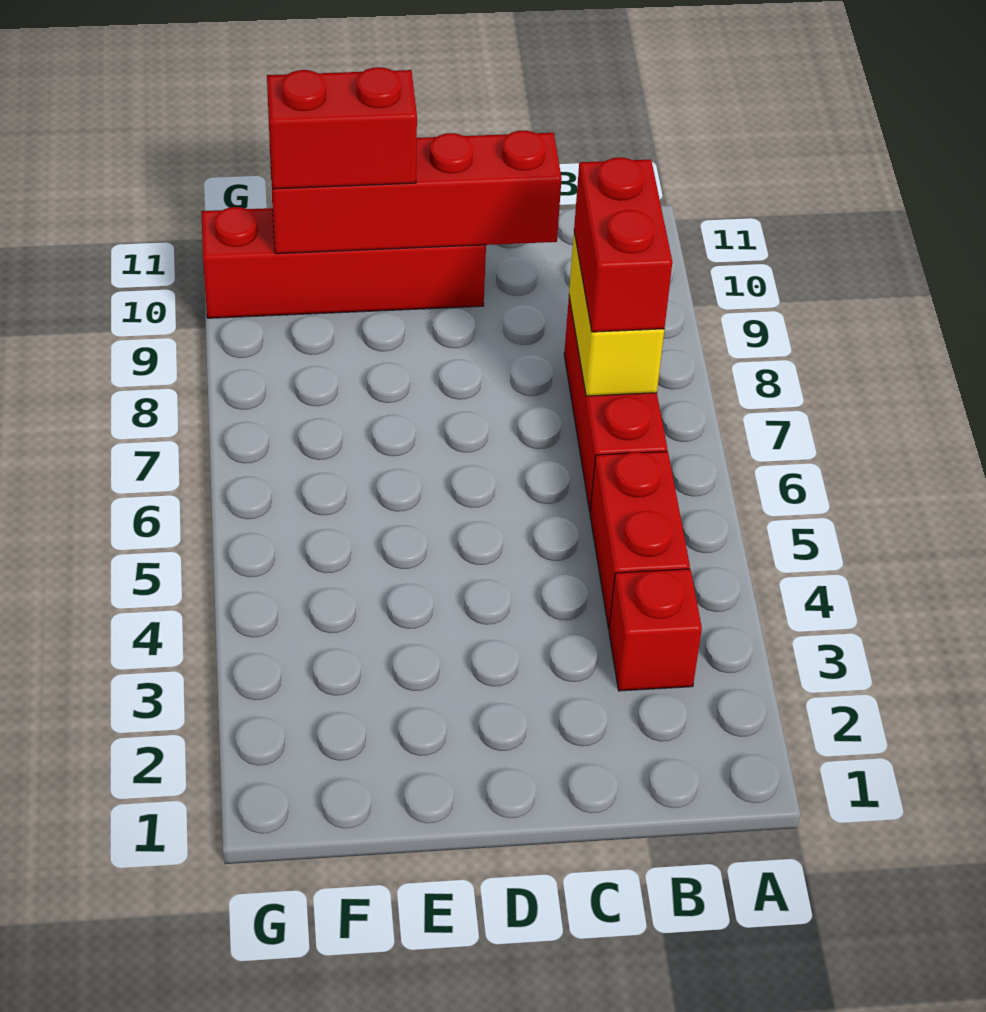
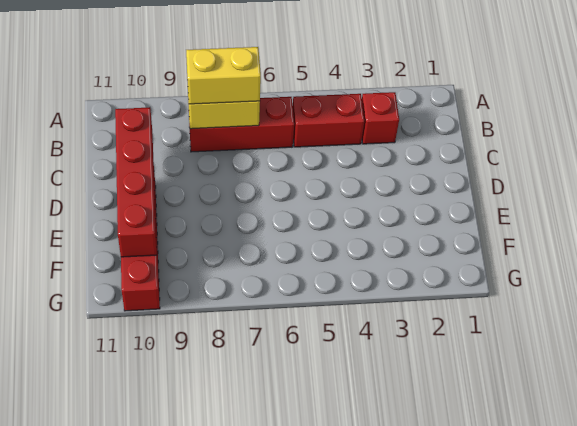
red 1x2 brick [574,158,672,332] -> yellow 1x2 brick [186,47,261,104]
red 1x2 brick [267,67,417,189] -> none

